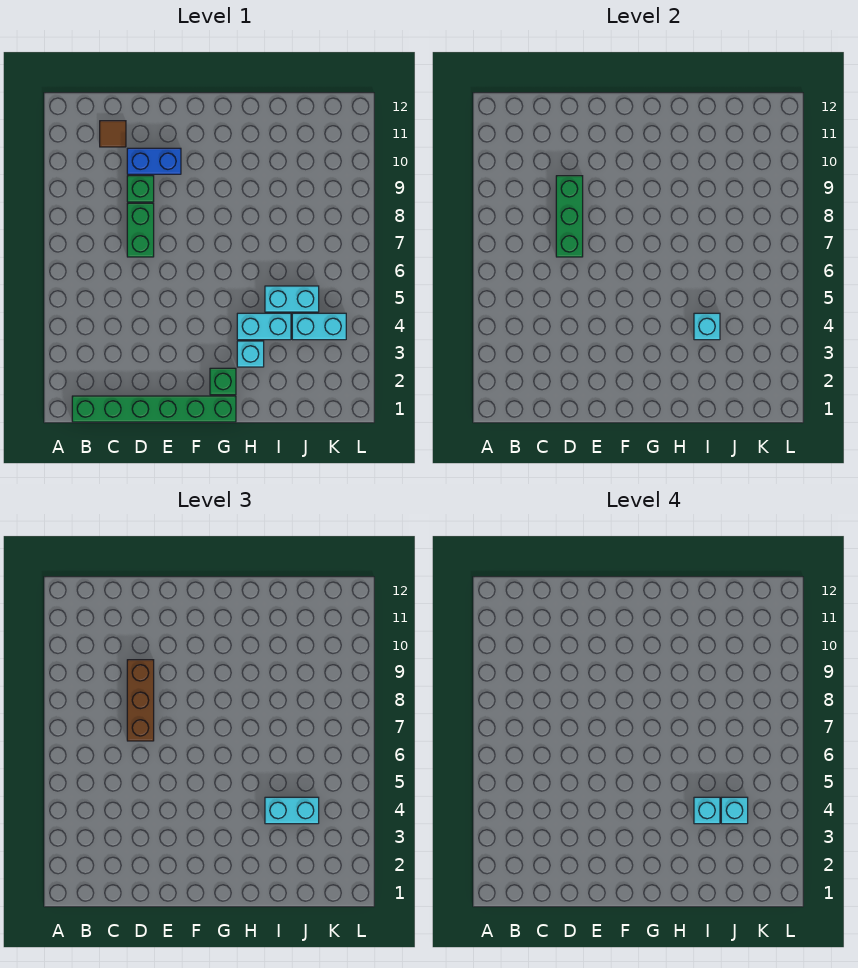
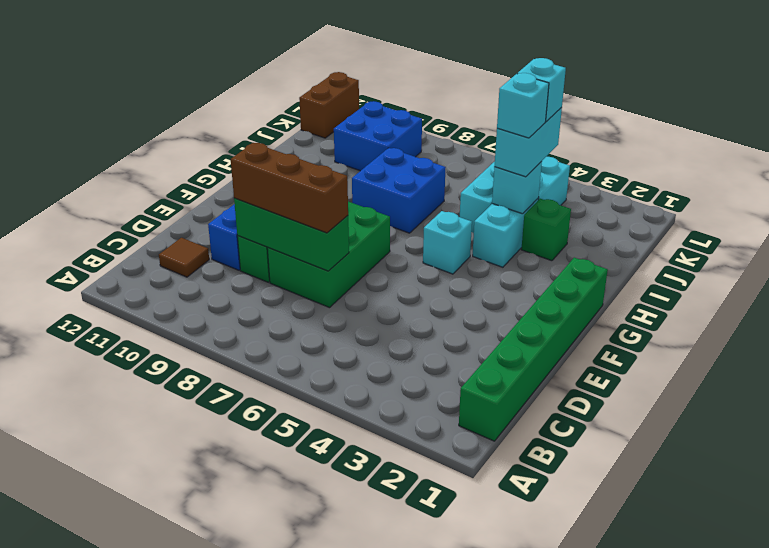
green 1x2 brick [127,203,154,257] -> green 2x3 brick [267,202,390,308]
green 1x1 brick [210,368,236,395] -> green 1x1 brick moved to [521,199,571,261]
cyan 1x1 brick [237,341,264,367] -> cyan 1x1 brick moved to [423,211,472,274]
none -> blue 2x2 brick [352,148,446,233]
none -> blue 2x2 brick [334,101,422,171]
none -> brown 1x2 brick [299,72,359,138]

